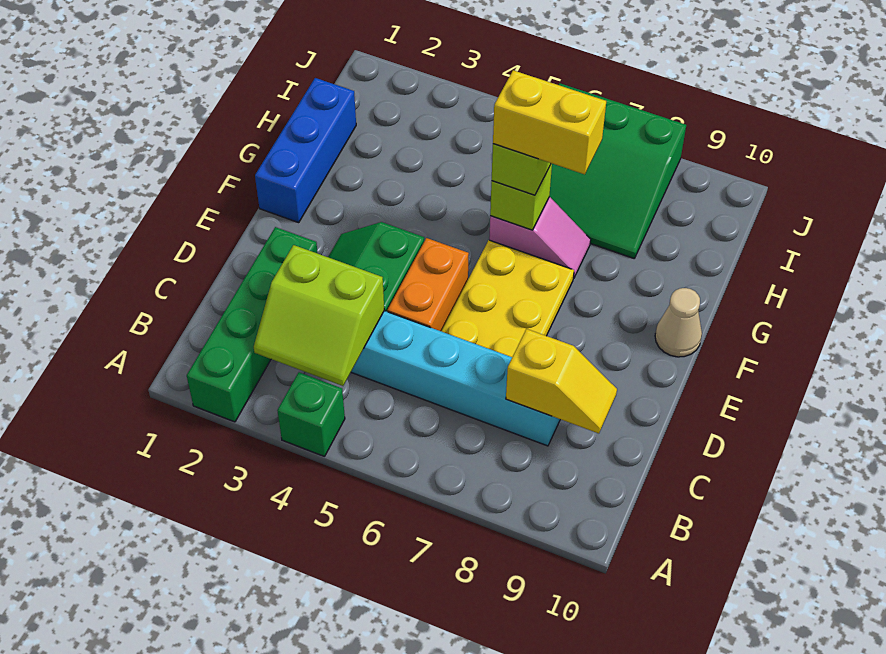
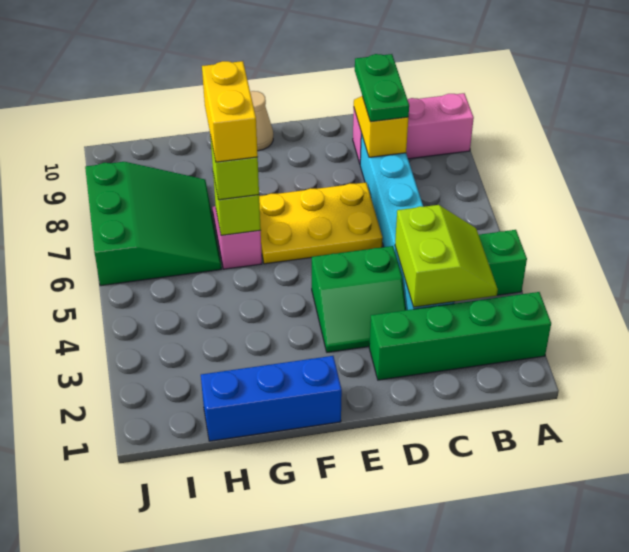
none -> pink 1x3 brick [353,93,474,164]
none -> green 1x2 plate [355,54,409,122]
orange 1x2 brick [387,238,469,331] -> none

